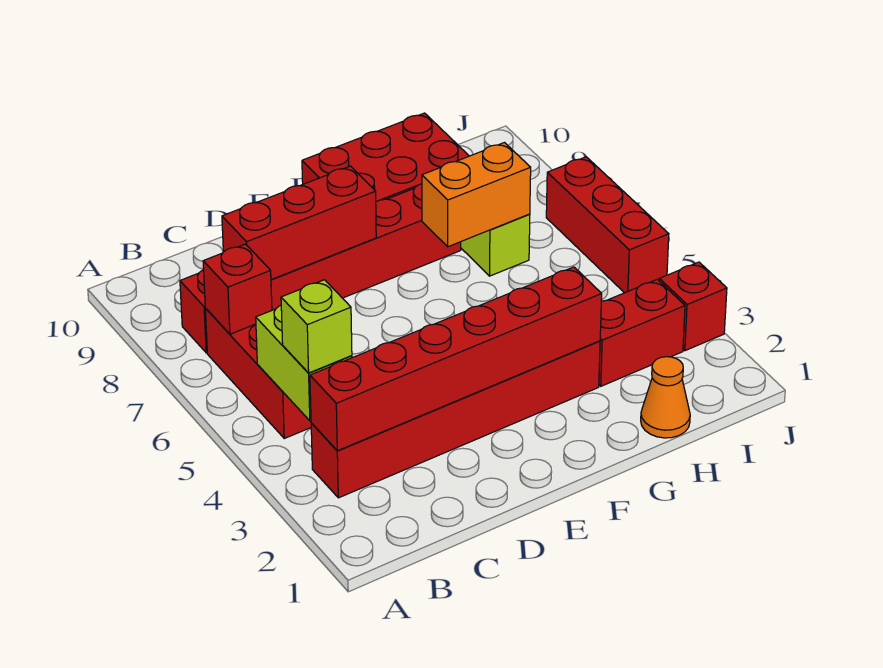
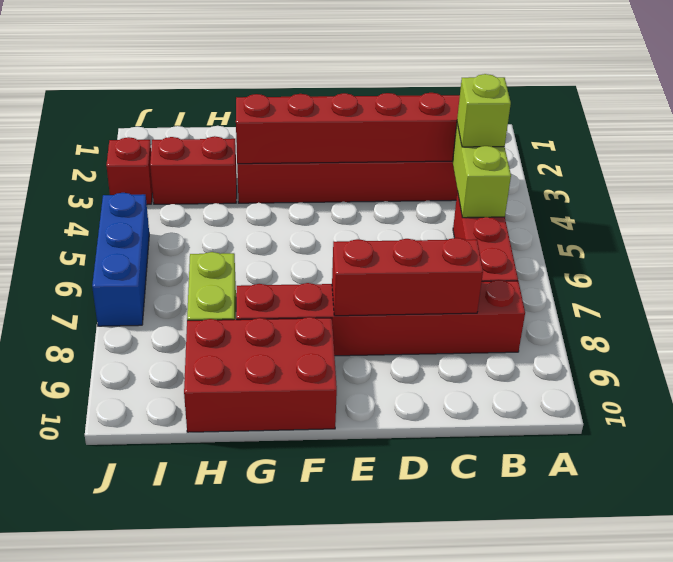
red 1x1 brick [203,244,272,334] -> none
orange 1x2 brick [422,143,531,247] -> none
orange 1x1 cone [641,357,690,438] -> none
red 1x3 brick [546,157,669,293] -> blue 1x3 brick [92,193,149,326]

